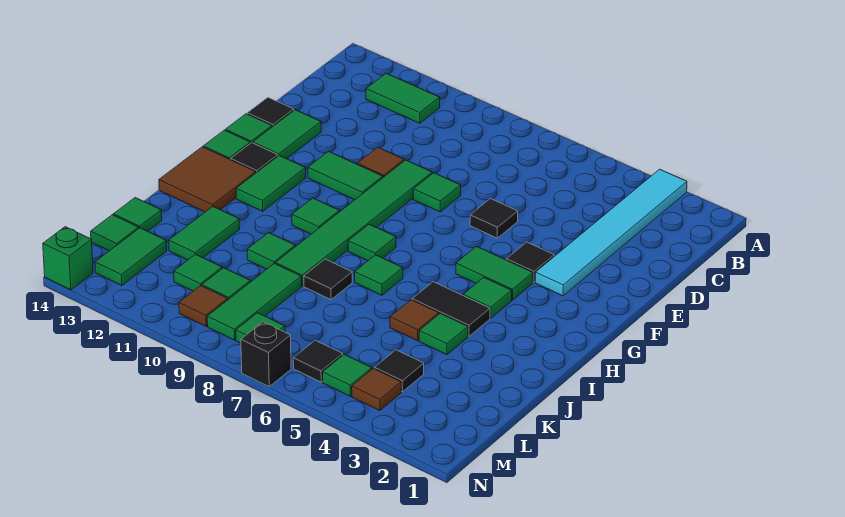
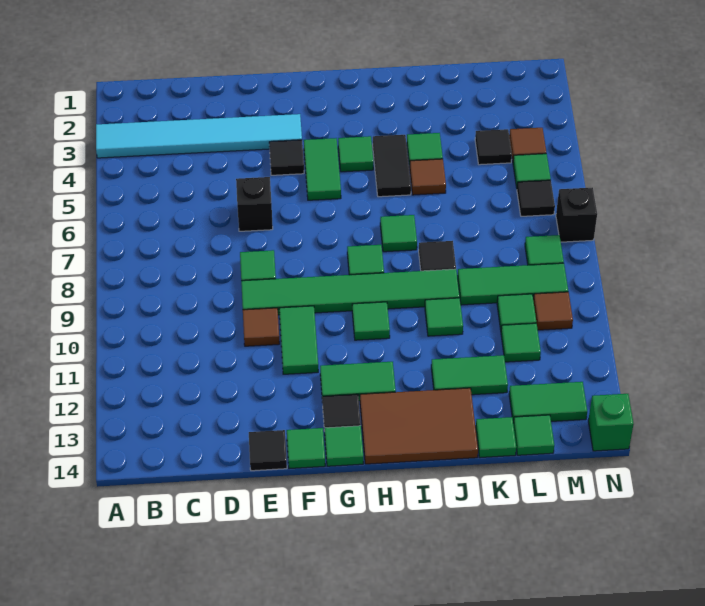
green 1x2 tile [366,73,440,123] -> none
black 1x1 tile [470,199,518,238] -> black 1x1 brick [236,177,273,231]
green 1x2 tile [253,110,321,159] -> none
brown 2x2 tile [159,147,256,212] -> brown 2x3 tile [360,388,478,464]

